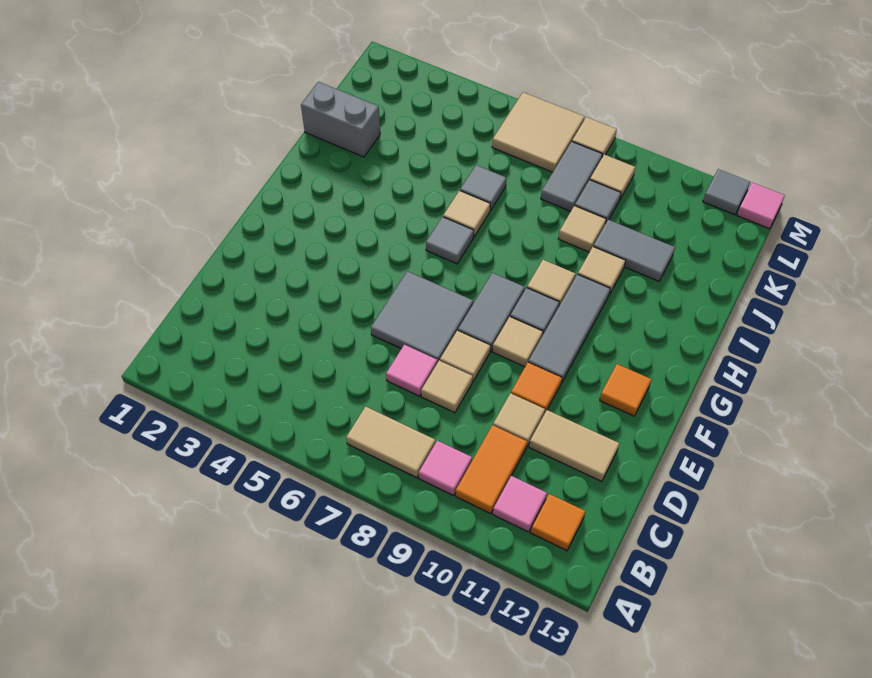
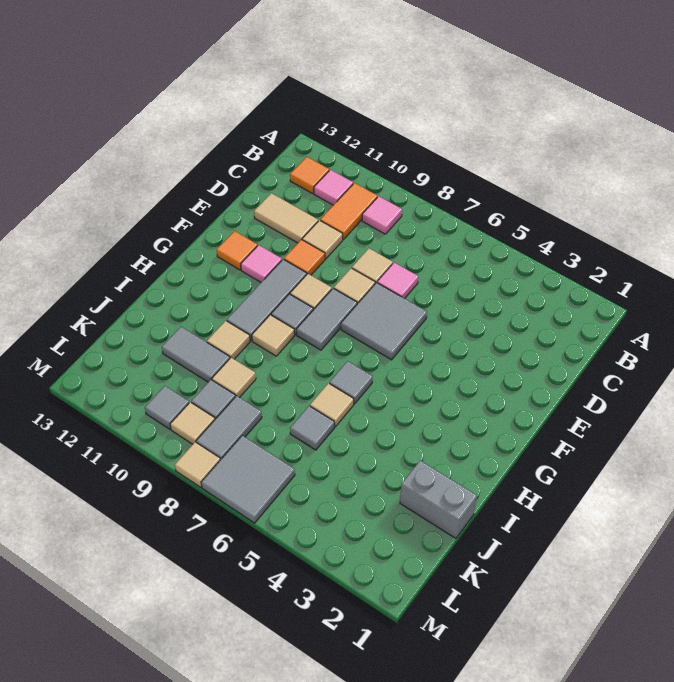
tan 1x2 tile [346,407,435,478] -> none
tan 2x2 tile [492,92,584,172] -> grey 2x2 tile [201,435,295,523]
grey 1x1 tile [703,169,750,215] -> grey 1x1 tile moved to [145,386,189,429]
pink 1x1 tile [737,183,785,229] -> pink 1x1 tile moved to [241,245,282,282]

